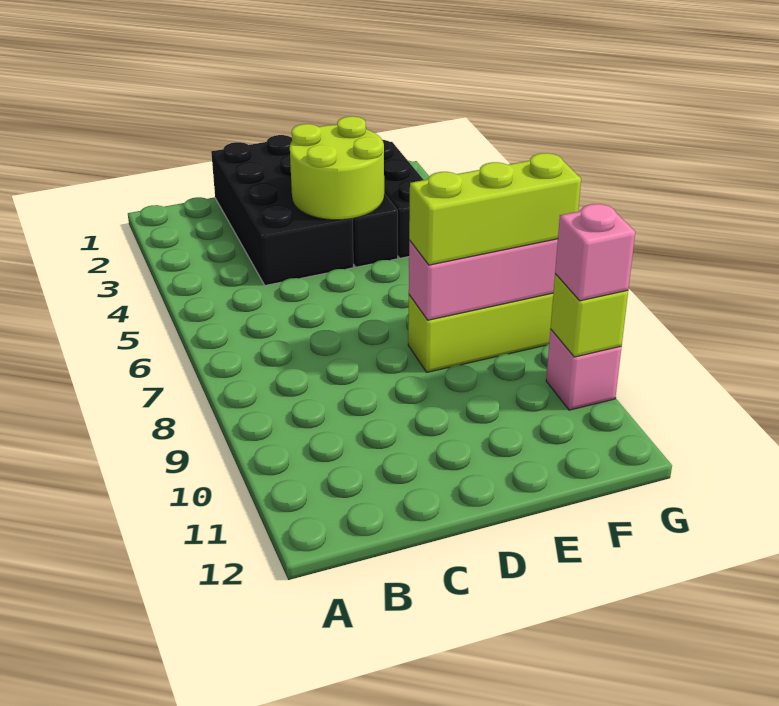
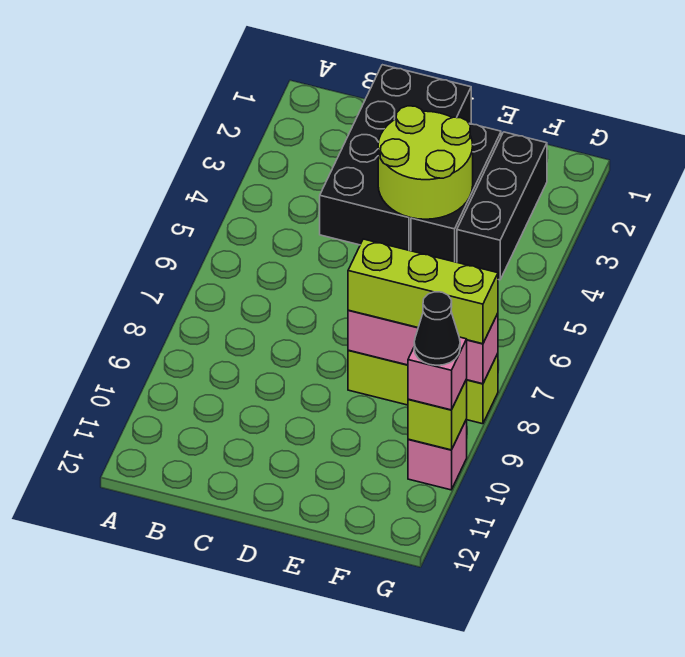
none -> black 1x1 cone [414,292,460,365]

